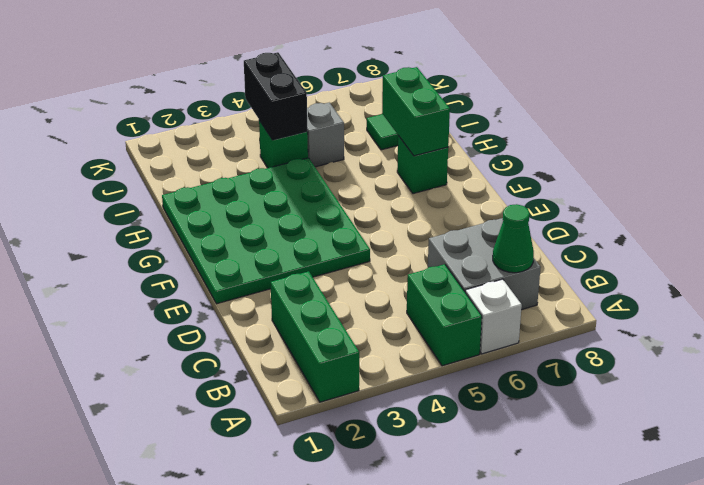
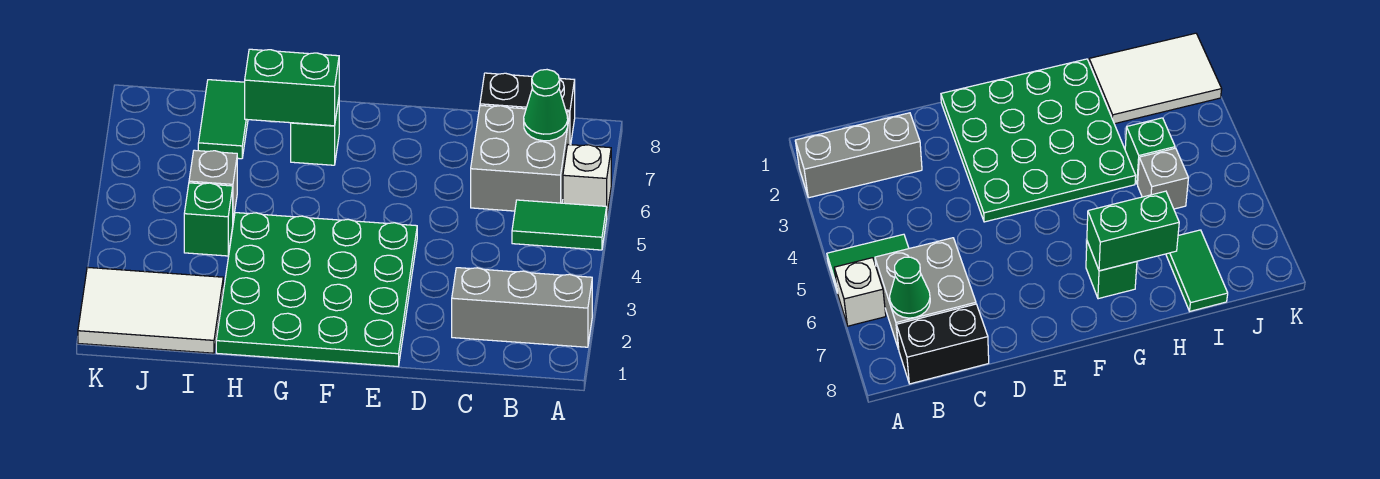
green 1x3 brick [271,271,359,402] -> grey 1x3 brick [452,268,592,347]
green 1x2 brick [407,264,482,366] -> green 1x2 tile [512,200,607,250]
none -> white 2x3 tile [78,267,223,353]
black 1x2 brick [244,52,307,140] -> black 1x2 brick moved to [480,73,575,145]

